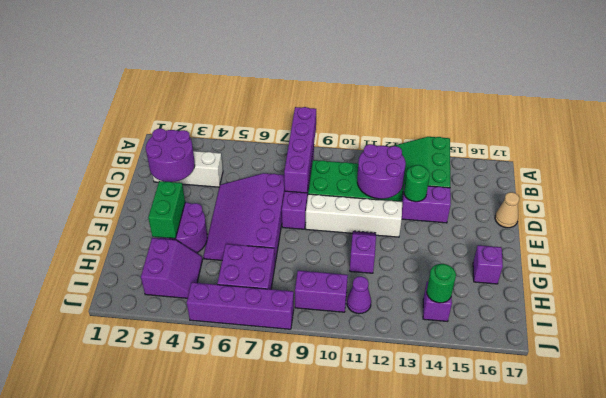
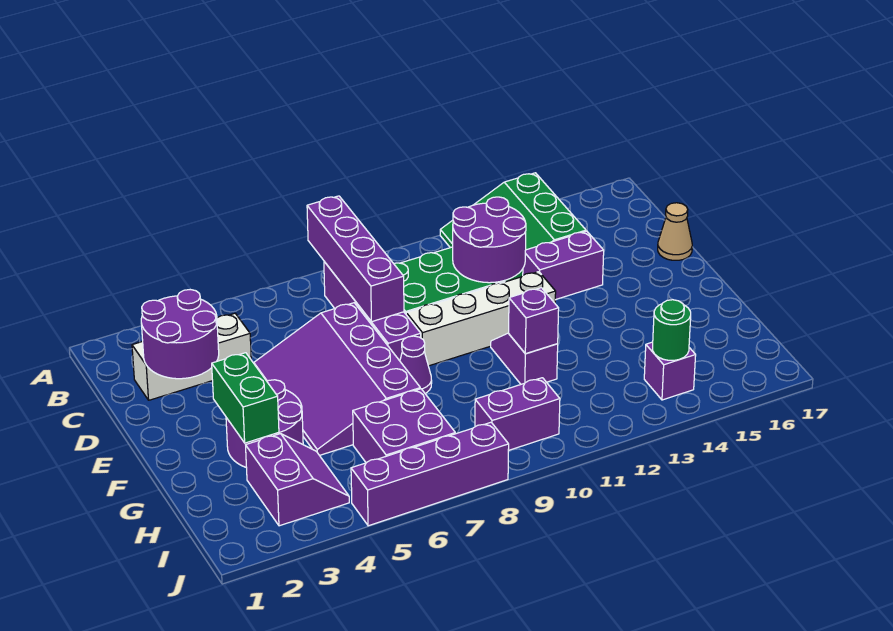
green 1x1 round brick [404,165,430,202] -> none
purple 1x1 brick [473,245,503,284] -> purple 1x1 brick moved to [509,288,559,354]
purple 1x1 cone [347,276,371,314] -> purple 1x1 cone moved to [400,336,432,393]

